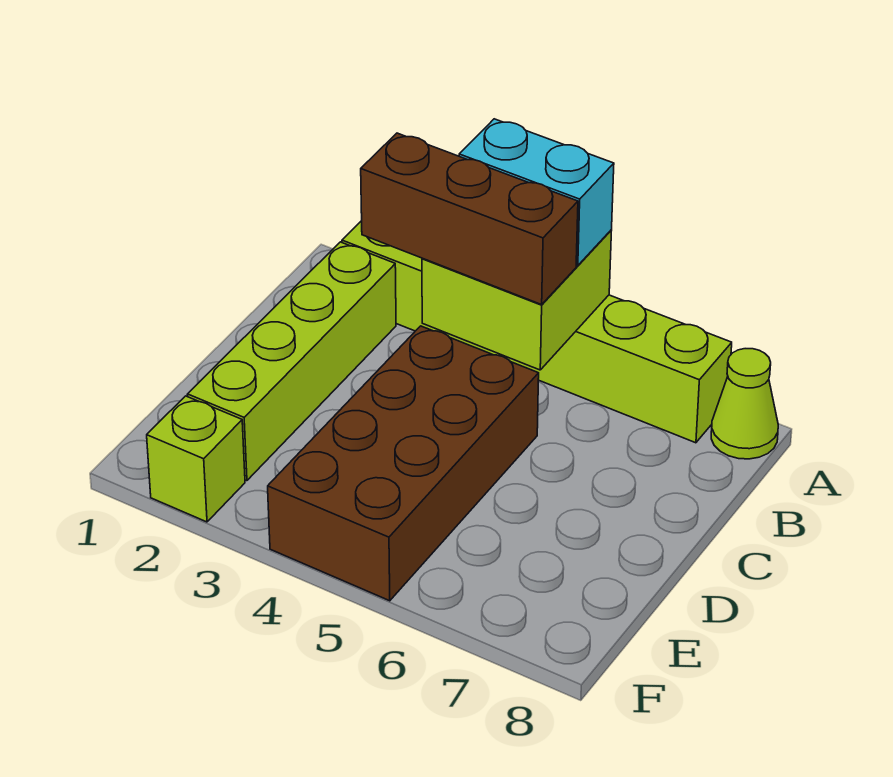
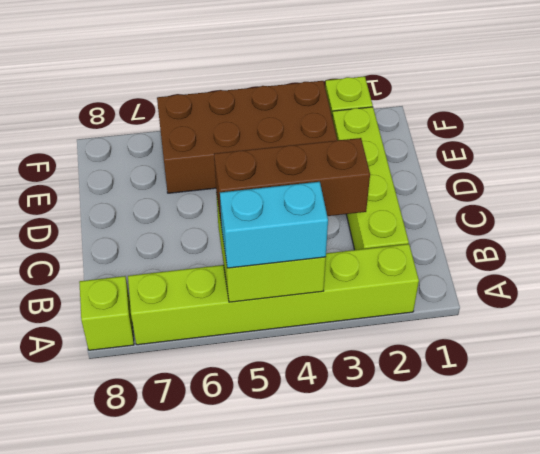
lime 1x1 cone [711,349,778,459] -> lime 1x1 brick [79,276,134,350]
brown 2x4 brick [268,326,539,601] -> brown 2x4 brick turned to [157,81,337,193]

